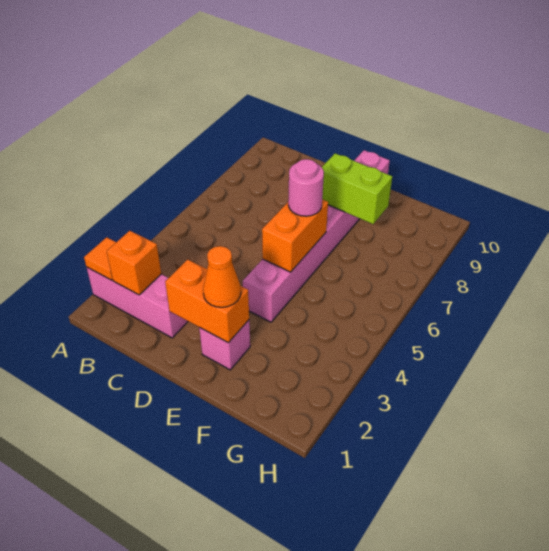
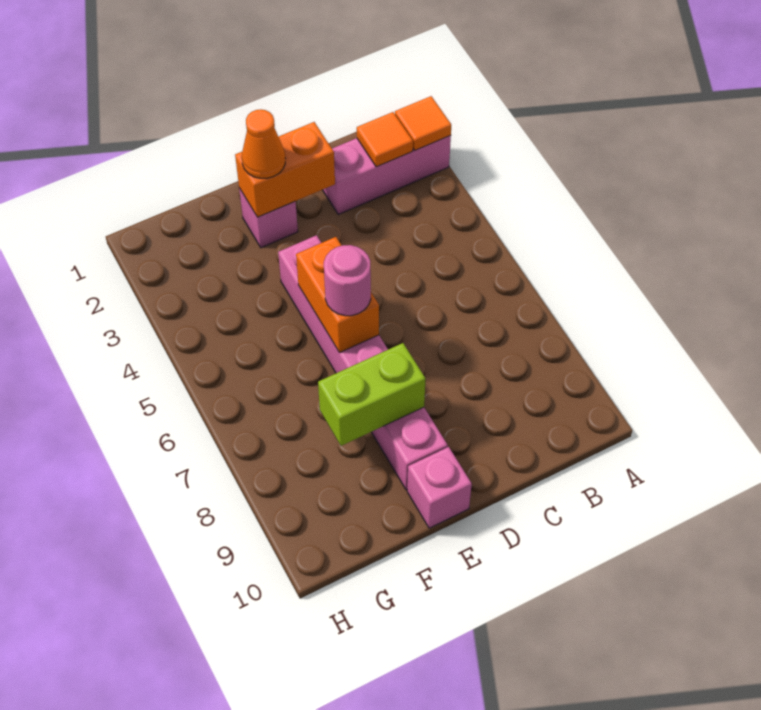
orange 1x1 brick [107,231,161,295] -> orange 1x1 tile [357,112,413,167]

